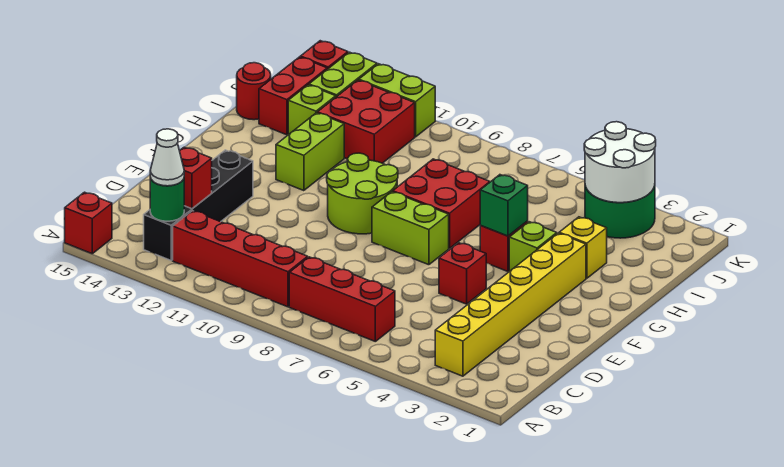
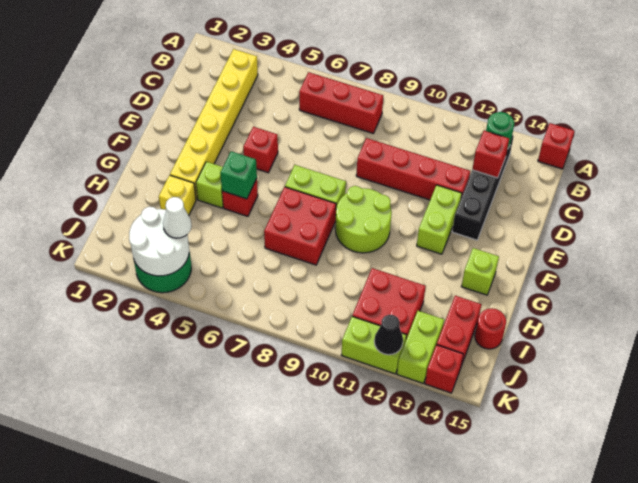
red 1x4 brick [173,211,308,307] -> red 1x4 brick moved to [356,138,470,200]
white 1x1 cone [150,129,184,186] -> white 1x1 cone moved to [163,197,192,238]
lime 1x2 brick [276,113,344,191] -> lime 1x2 brick moved to [417,185,462,254]
lime 1x1 brick [288,85,336,135] -> lime 1x1 brick moved to [461,248,499,295]
none -> black 1x1 cone [374,315,403,355]

